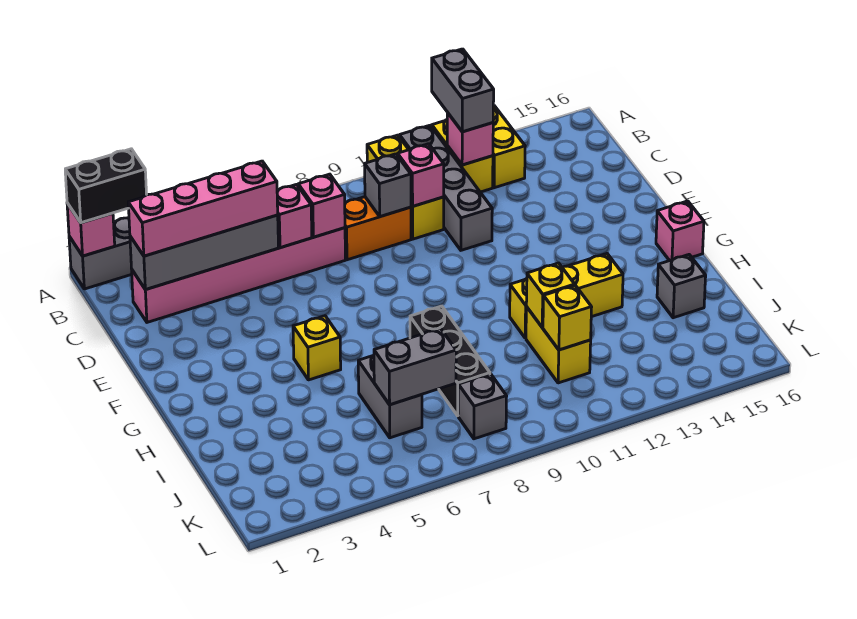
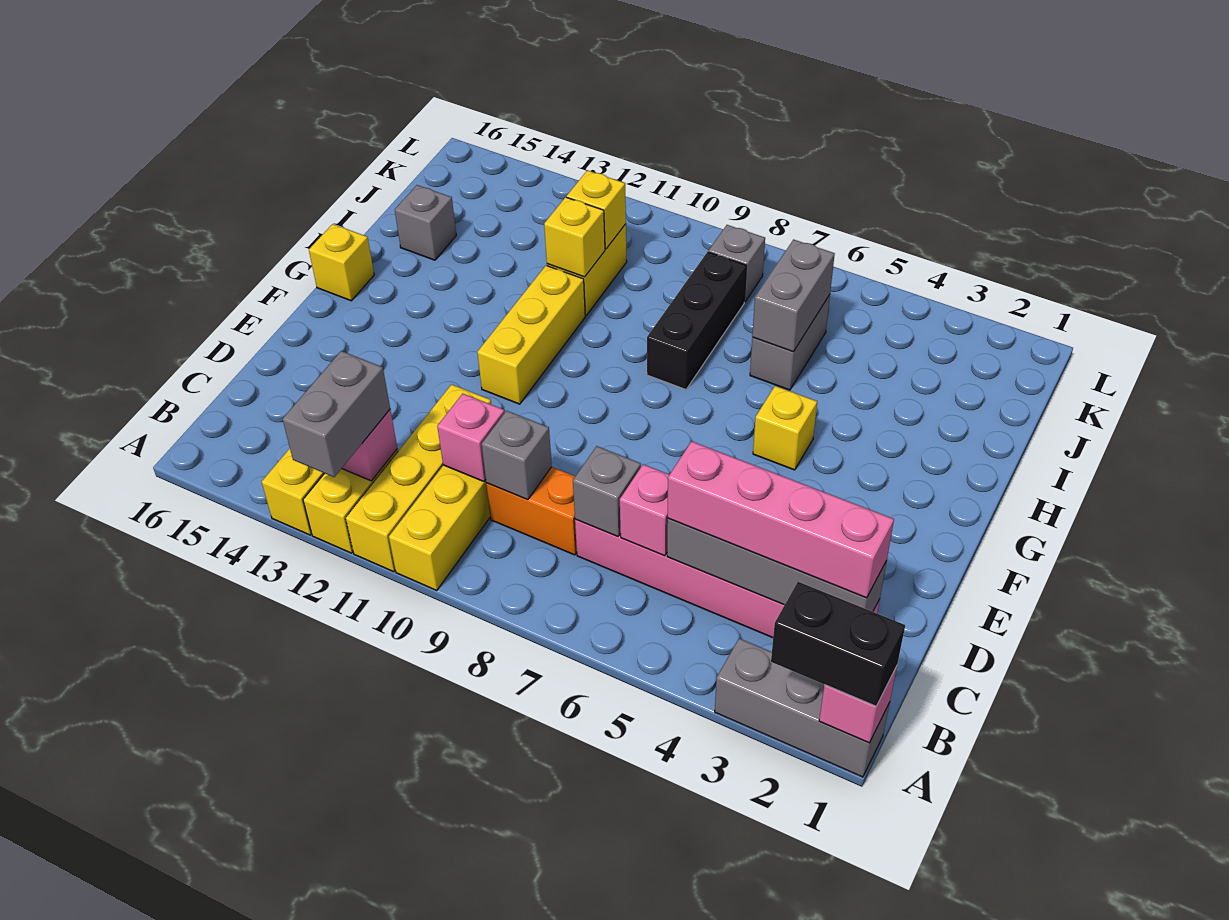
grey 1x4 brick [400,125,492,250] -> yellow 1x4 brick [346,384,491,572]
pink 1x1 brick [298,174,345,237] -> grey 1x1 brick [573,446,641,537]
pink 1x1 brick [656,201,704,261] -> yellow 1x1 brick [309,224,374,301]
yellow 1x3 brick [510,254,623,338] -> yellow 1x3 brick turned to [477,266,585,404]
grey 1x2 brick [374,328,456,405] -> grey 1x2 brick turned to [752,240,835,352]

